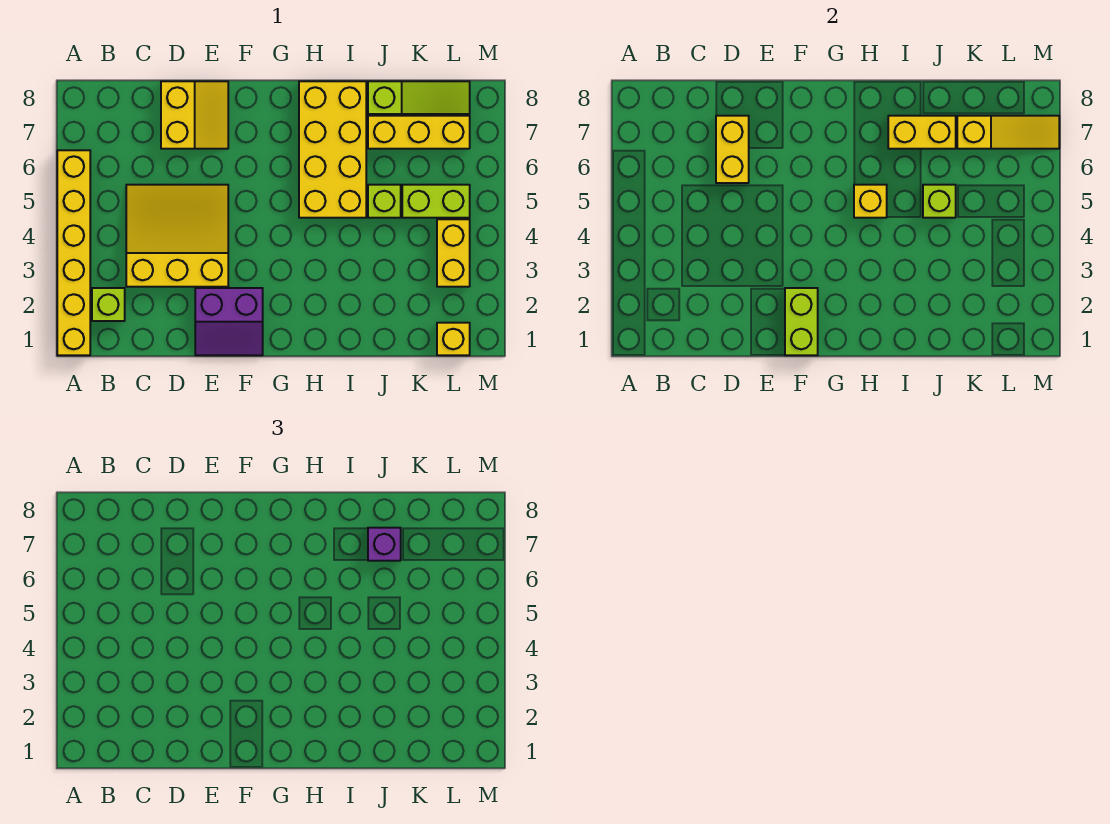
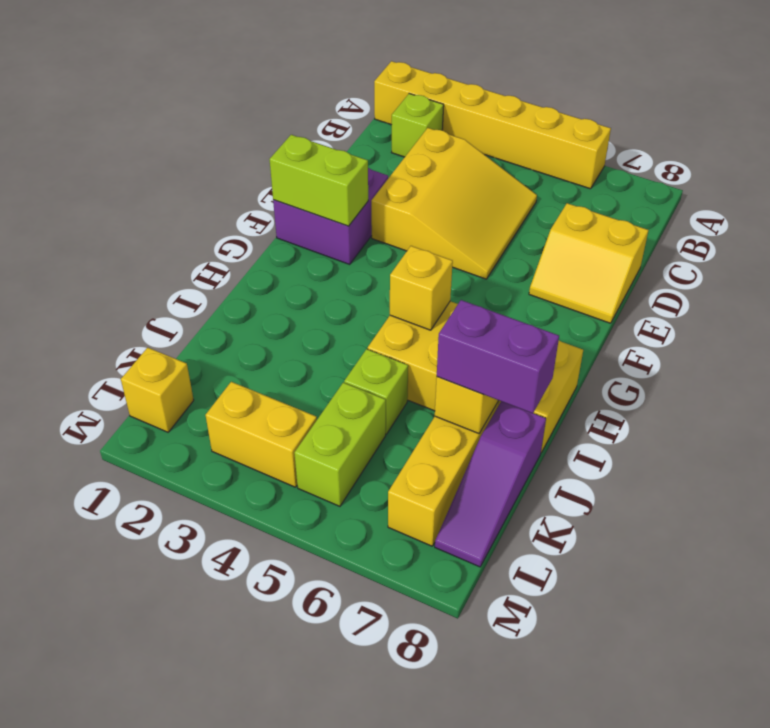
yellow 1x2 brick [716,116,749,183] -> none
purple 2x2 slope [195,288,263,355] -> purple 2x2 brick [273,168,388,264]
lime 1x1 brick [923,185,956,218] -> none
purple 1x1 brick [368,528,401,561] -> purple 1x2 brick [437,300,559,413]
lime 1x3 slope [368,81,470,114] -> purple 1x3 slope [435,401,546,567]
yellow 1x3 slope [957,116,1059,149] -> none

